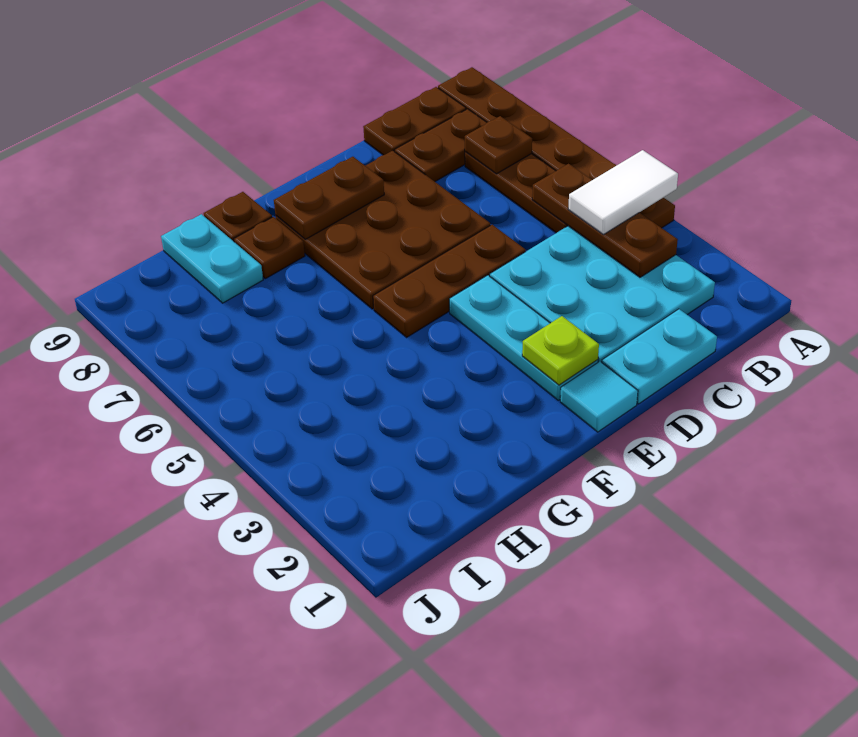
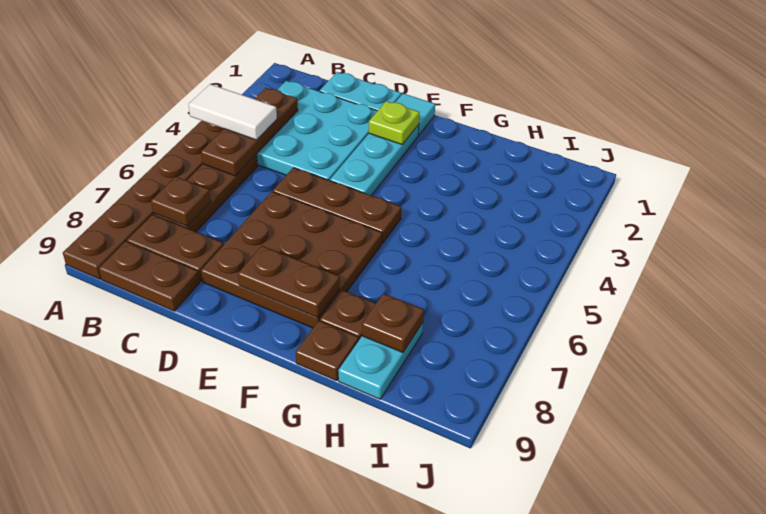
none -> brown 1x1 plate [362,293,424,353]

